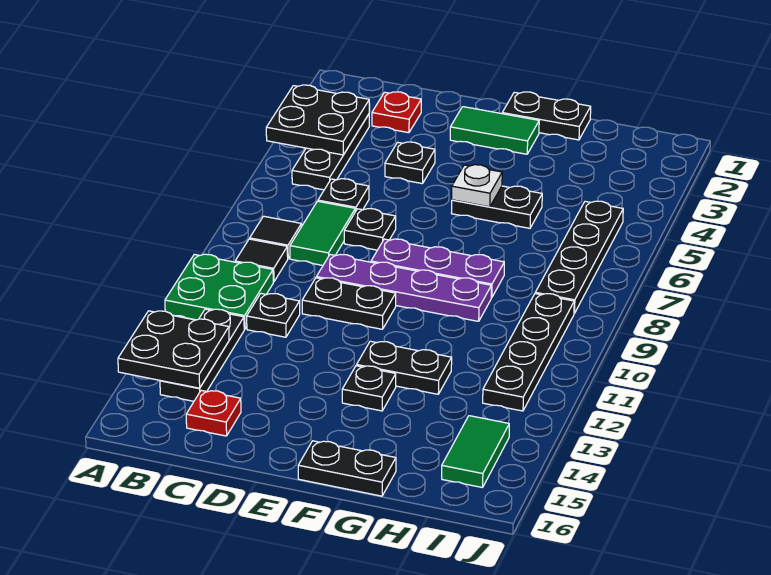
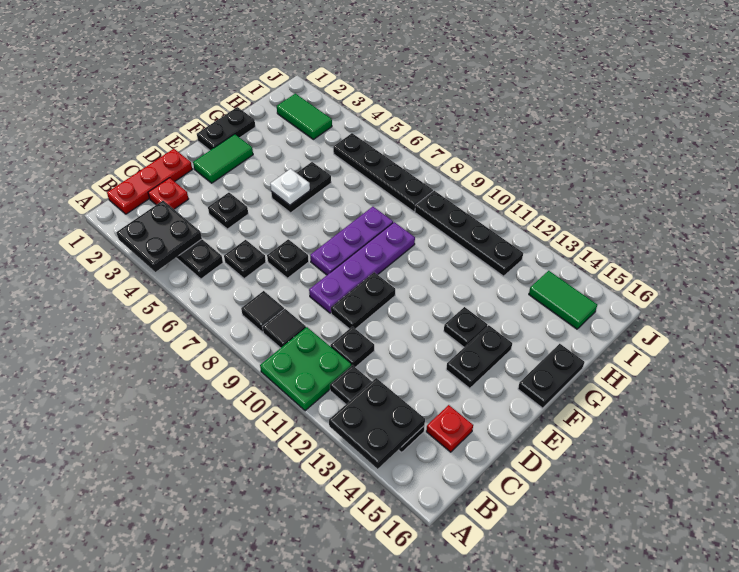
none -> red 1x3 plate [107,149,192,214]
green 1x2 tile [290,201,355,265] -> green 1x2 tile moved to [277,93,332,139]
black 1x2 plate [357,341,452,394] -> black 1x2 plate moved to [446,325,512,388]

